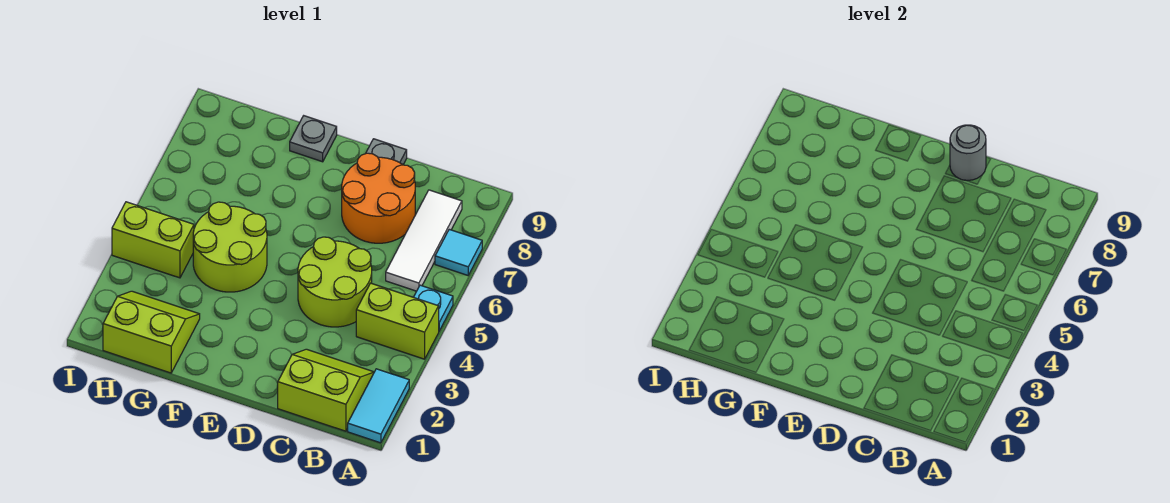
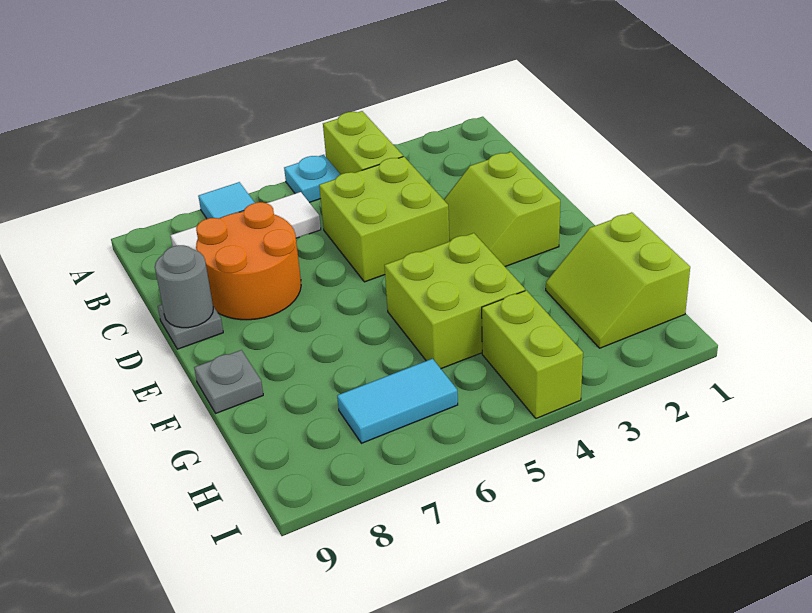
cyan 1x2 tile [348,369,409,443] -> cyan 1x2 tile moved to [337,359,458,443]
lime 2x2 slope [278,349,374,431] -> lime 2x2 slope moved to [444,152,560,267]
lime 2x2 round brick [298,237,372,327] -> lime 2x2 brick [319,157,450,282]
lime 2x2 round brick [193,202,267,292] -> lime 2x2 brick [384,233,525,369]

